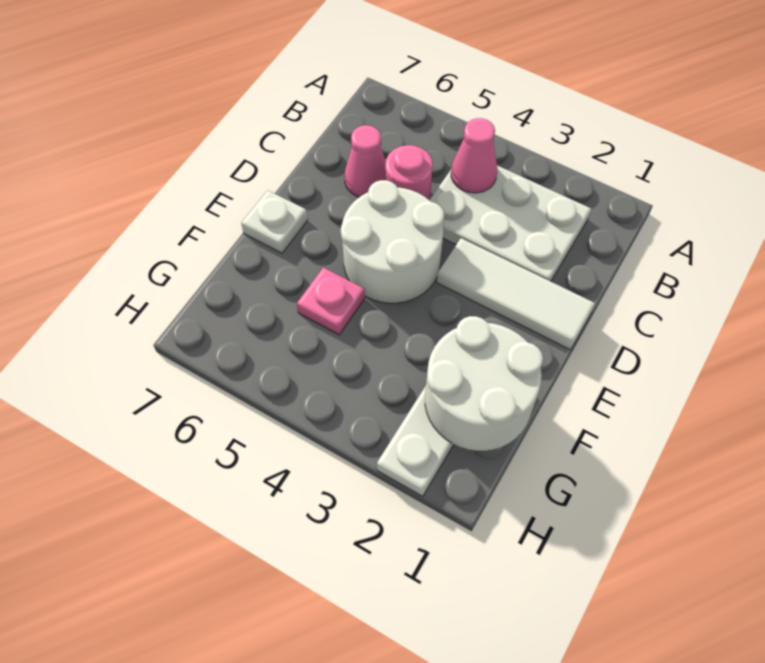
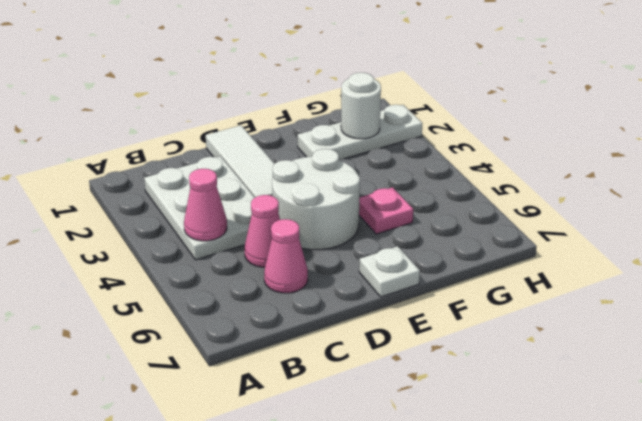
pink 1x1 round brick [385,145,433,200] -> pink 1x1 cone [245,195,280,267]
white 2x2 round brick [425,316,543,451] -> white 1x1 round brick [341,73,381,139]

